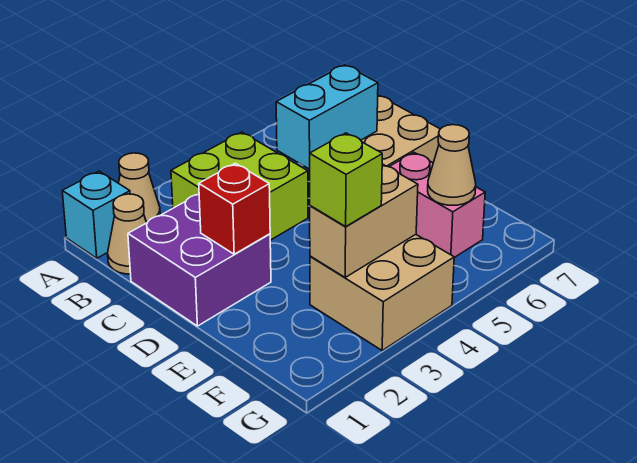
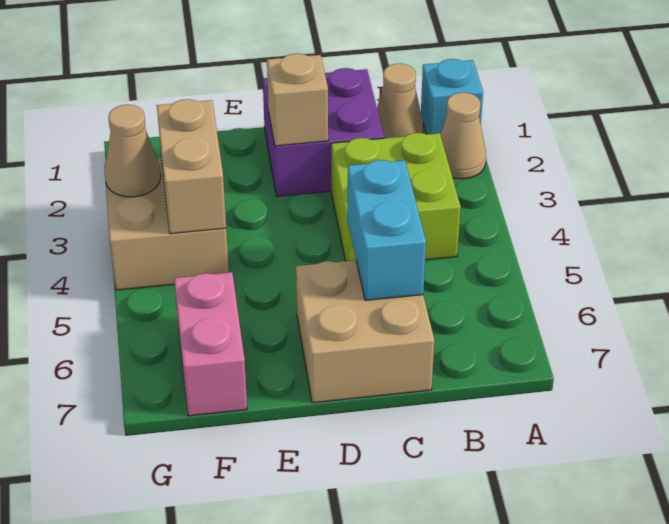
red 1x1 brick [199,163,270,254] -> tan 1x1 brick [267,53,328,146]
pink 1x2 brick [389,152,485,258] -> pink 1x2 brick turned to [174,272,247,416]
lime 1x1 brick [310,133,382,226] -> none
tan 1x1 cone [428,125,476,205] -> tan 1x1 cone moved to [104,105,161,197]

